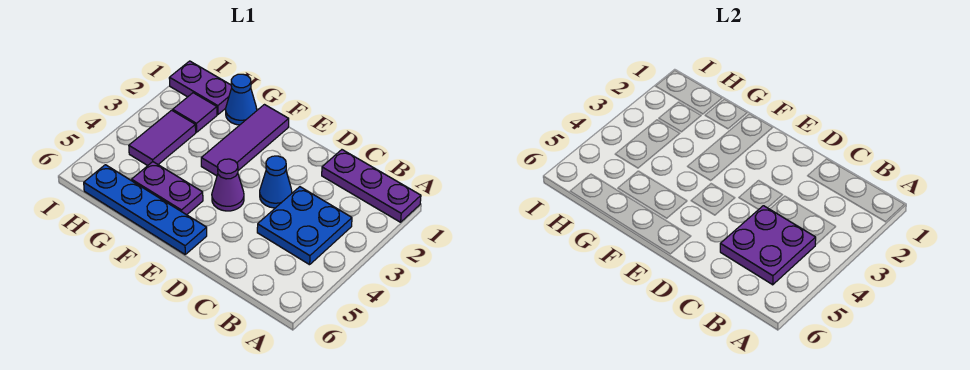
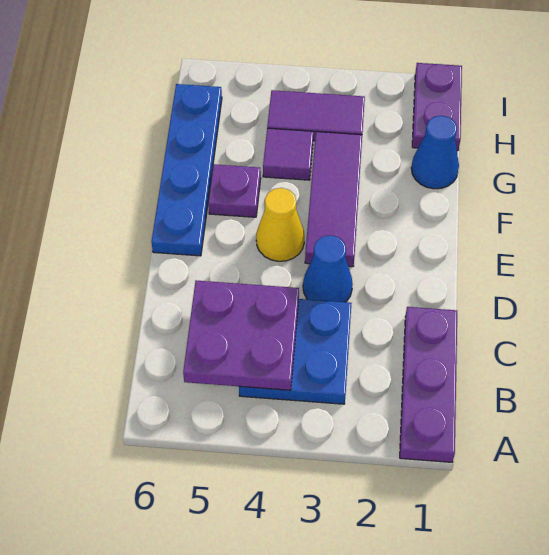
purple 1x1 cone [212,159,244,211] -> yellow 1x1 cone [256,188,304,261]
purple 1x3 tile [201,105,289,176] -> purple 1x3 tile turned to [305,132,362,267]
purple 1x2 plate [132,162,203,215] -> purple 1x1 plate [208,164,261,217]
purple 1x1 tile [173,93,217,132] -> purple 1x1 tile moved to [263,128,313,180]

